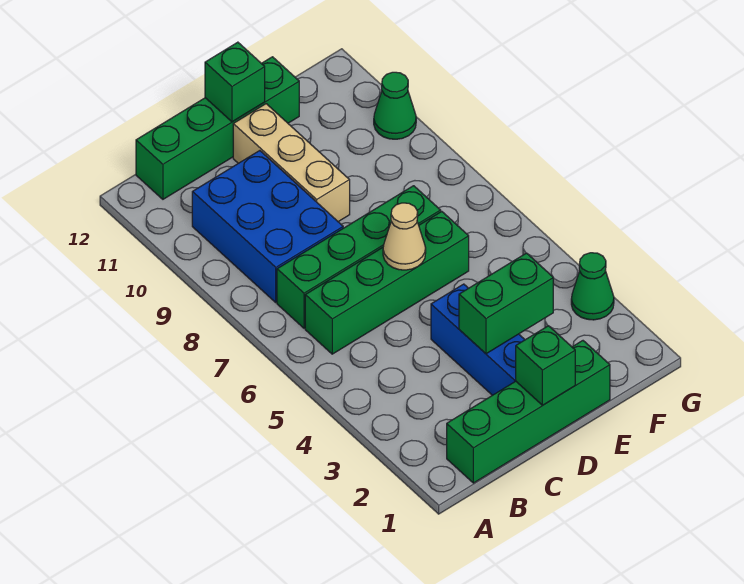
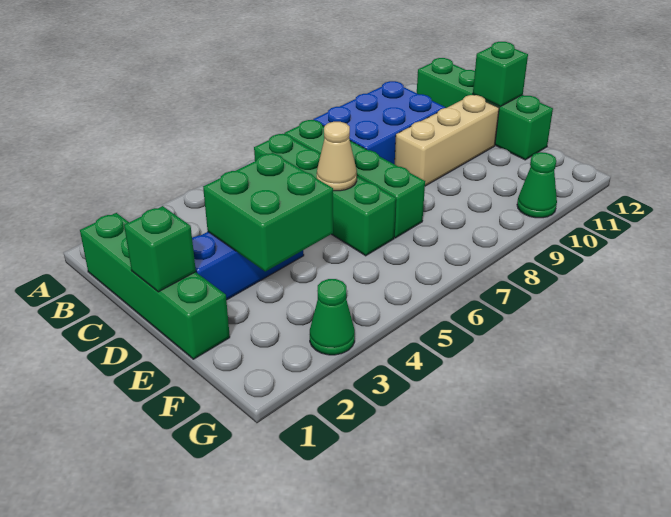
green 1x2 brick [459,253,553,354] -> green 2x2 brick [203,153,333,271]

